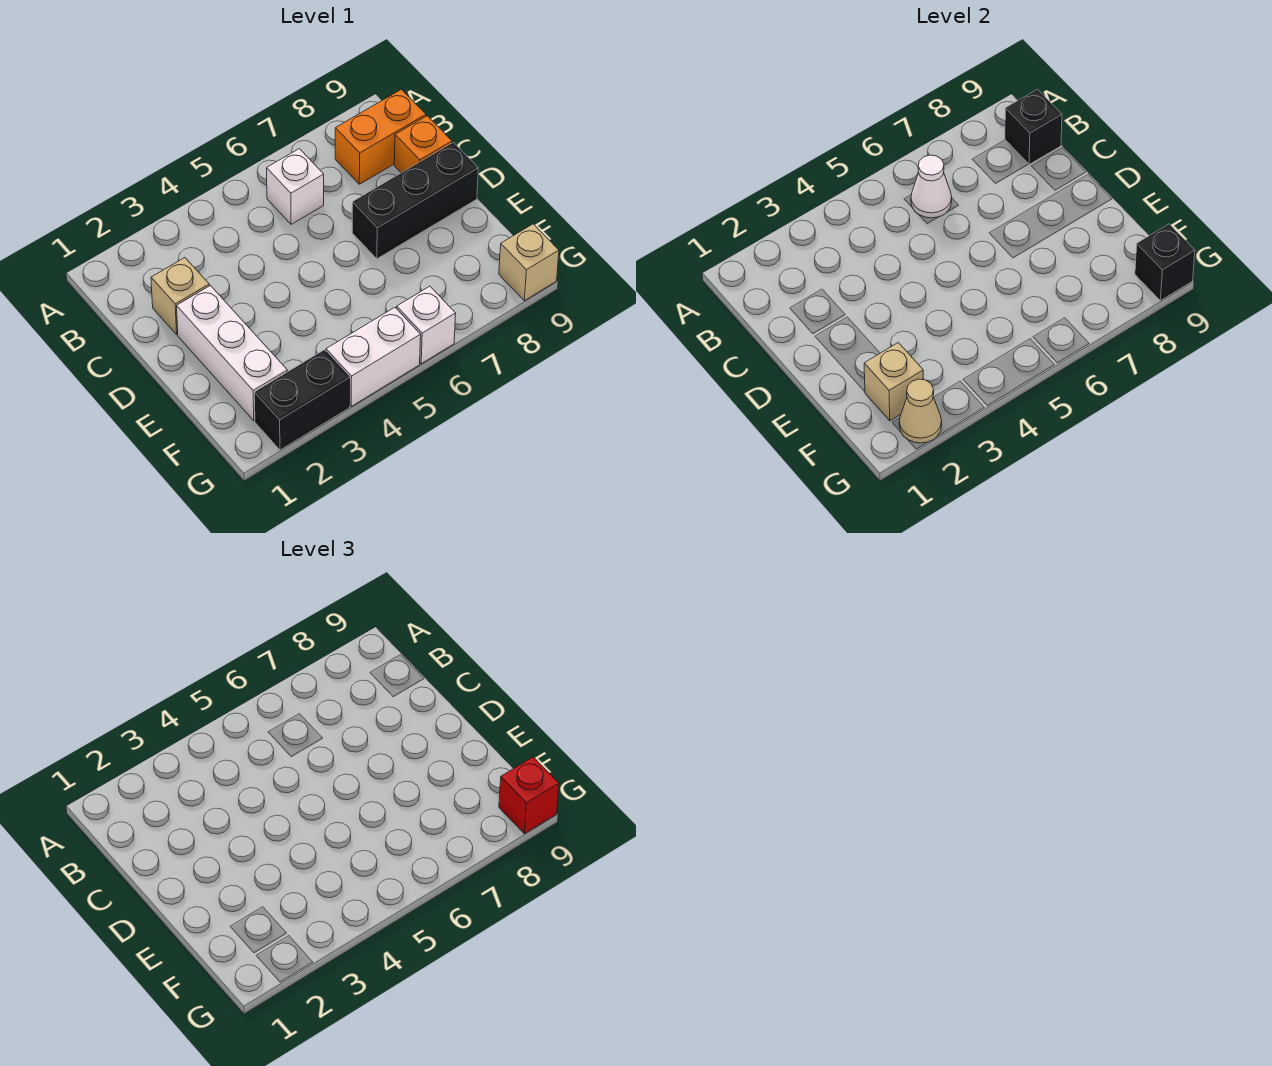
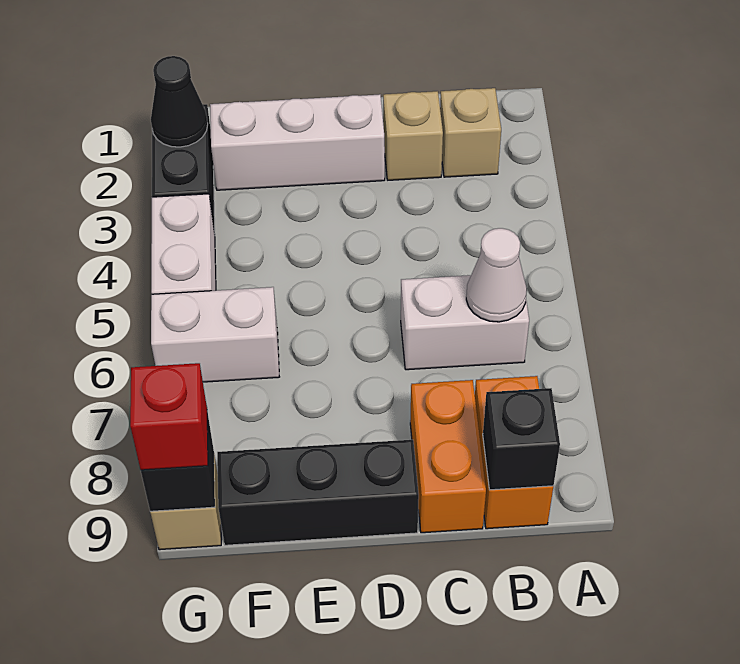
white 1x1 brick [267,149,324,224] -> white 1x2 brick [401,275,529,370]
orange 1x1 brick [394,116,452,173] -> orange 1x2 brick [410,380,486,533]
black 1x3 brick [352,142,478,259] -> black 1x3 brick turned to [217,440,419,545]
tan 1x1 brick [864,343,924,421] -> tan 1x1 brick moved to [440,88,501,177]
tan 1x1 cone [899,379,942,443] -> black 1x1 cone [151,56,208,147]
white 1x1 brick [397,286,456,364] -> white 1x2 brick [151,287,279,382]

